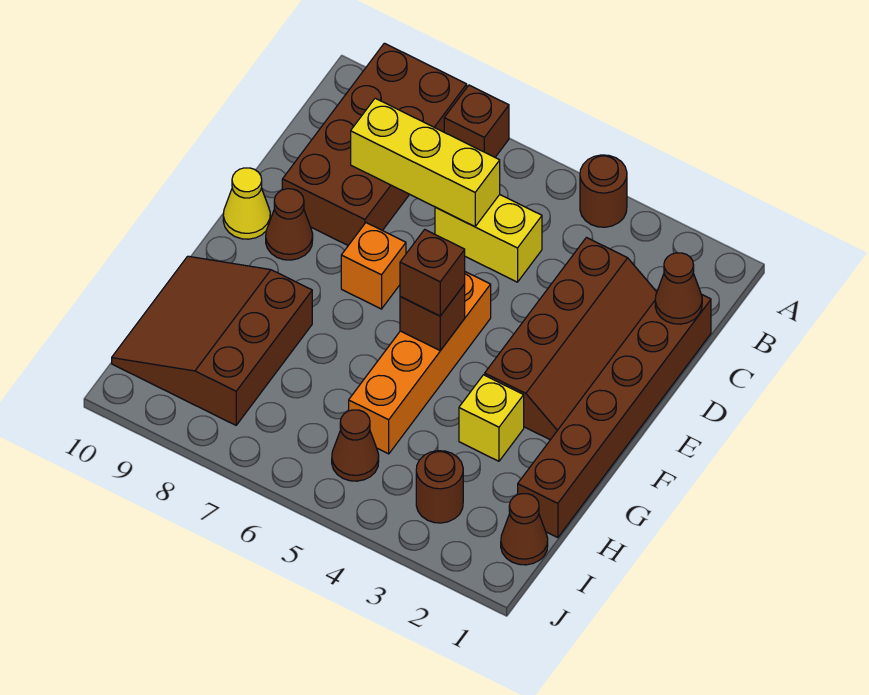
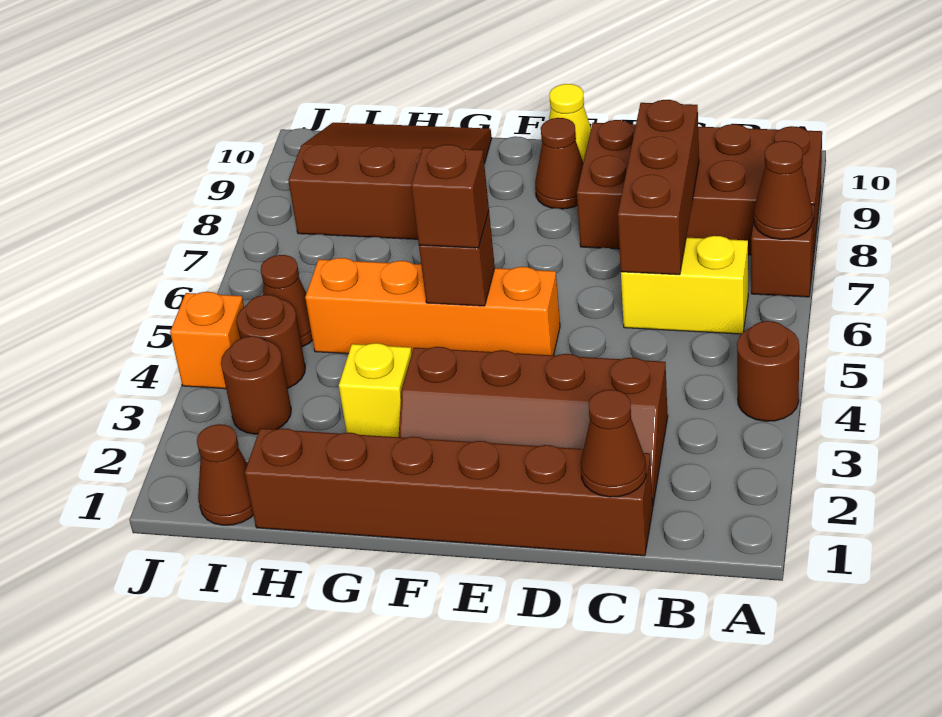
none -> brown 1x1 cone [754,141,813,239]
yellow 1x2 brick [435,195,542,282] -> yellow 1x2 brick turned to [621,236,748,334]
yellow 1x3 brick [351,98,500,227] -> brown 1x3 brick [618,100,699,275]
orange 1x1 brick [341,223,406,309] -> orange 1x1 brick moved to [170,292,244,389]
none -> brown 1x1 round brick [237,295,305,388]

